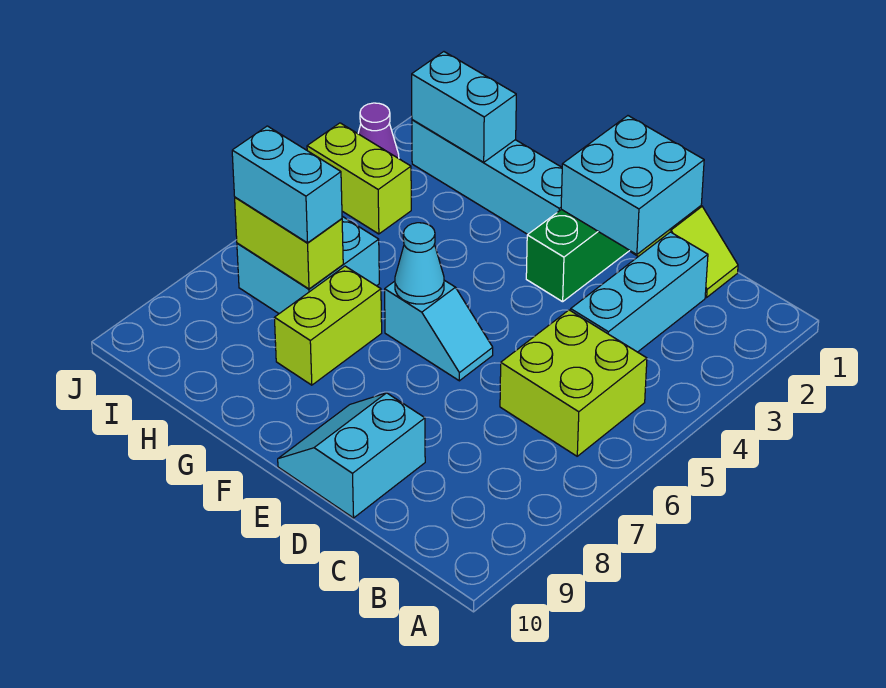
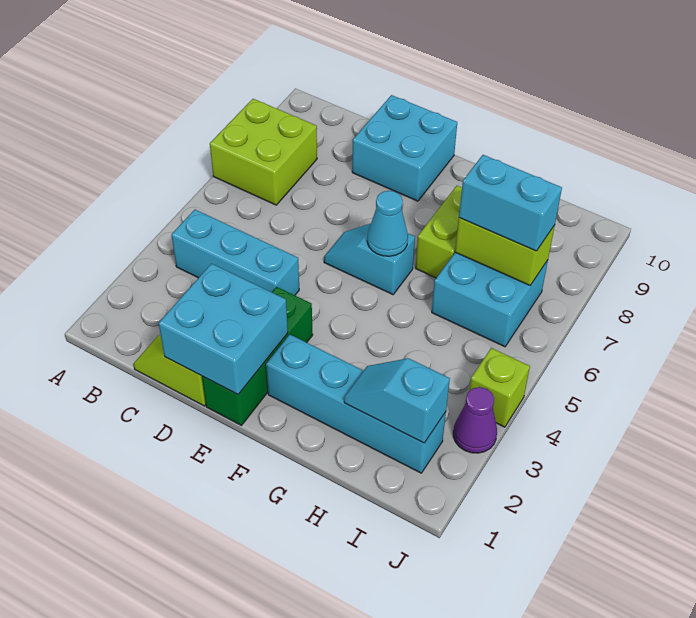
lime 2x2 brick [500,310,647,456] -> lime 2x2 brick moved to [210,99,317,205]
cyan 1x3 brick [571,232,708,352] -> cyan 1x3 brick turned to [172,210,299,295]
cyan 2x2 slope [278,393,425,518] -> cyan 2x2 brick [352,95,457,201]
cyan 1x2 brick [412,52,516,162] -> cyan 1x2 slope [344,358,450,443]
lime 1x2 brick [307,123,411,234] -> lime 1x1 brick [469,348,530,427]

